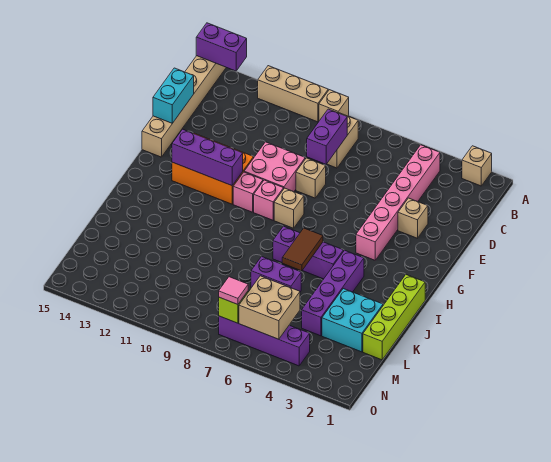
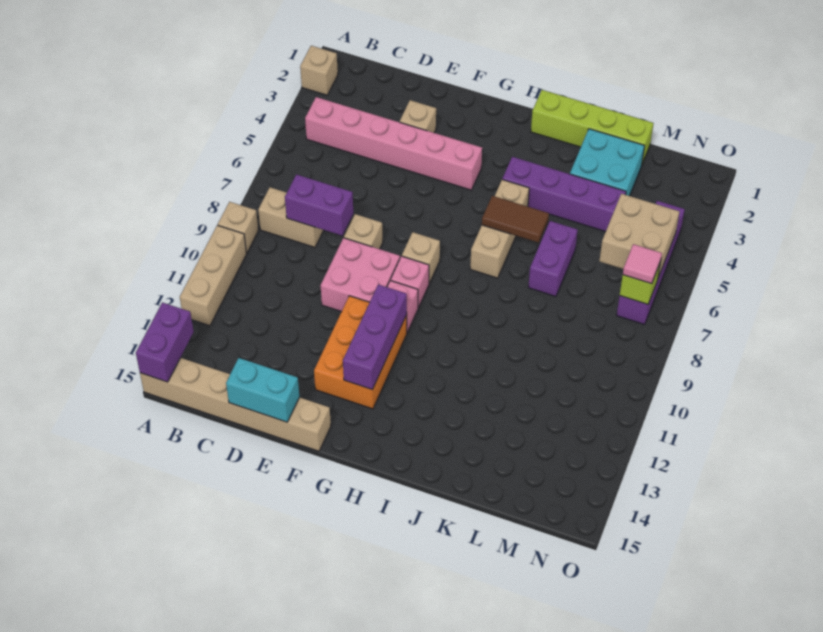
purple 1x3 brick [273,226,344,279] -> tan 1x3 brick [470,180,529,278]

